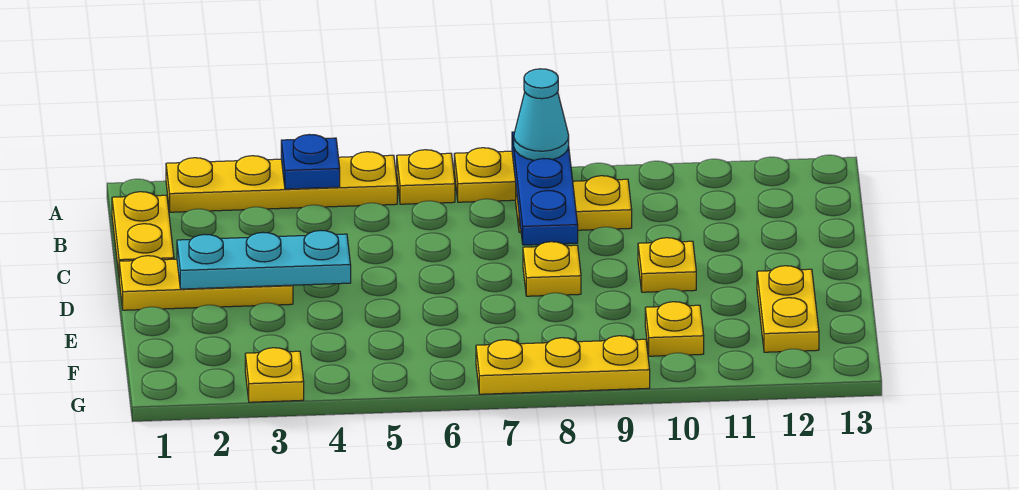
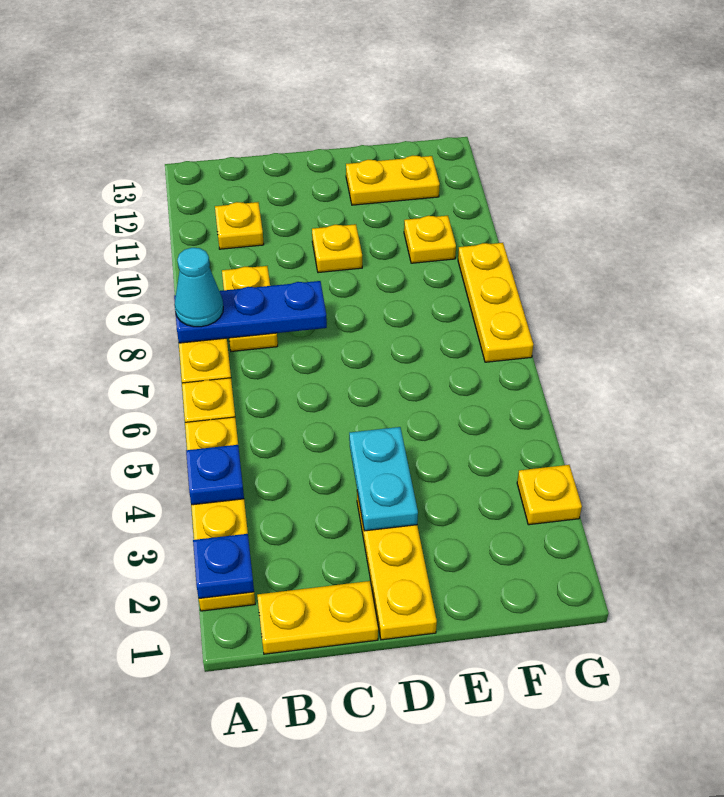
none -> blue 1x1 plate [193,534,254,598]
cyan 1x3 plate [177,230,351,289] -> cyan 1x2 plate [349,427,418,531]
yellow 1x1 plate [523,242,581,296] -> yellow 1x1 plate moved to [215,202,264,249]

